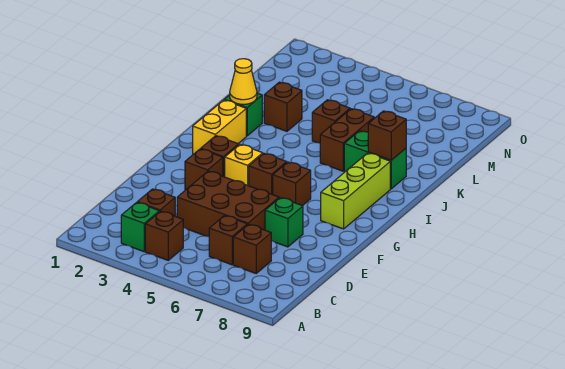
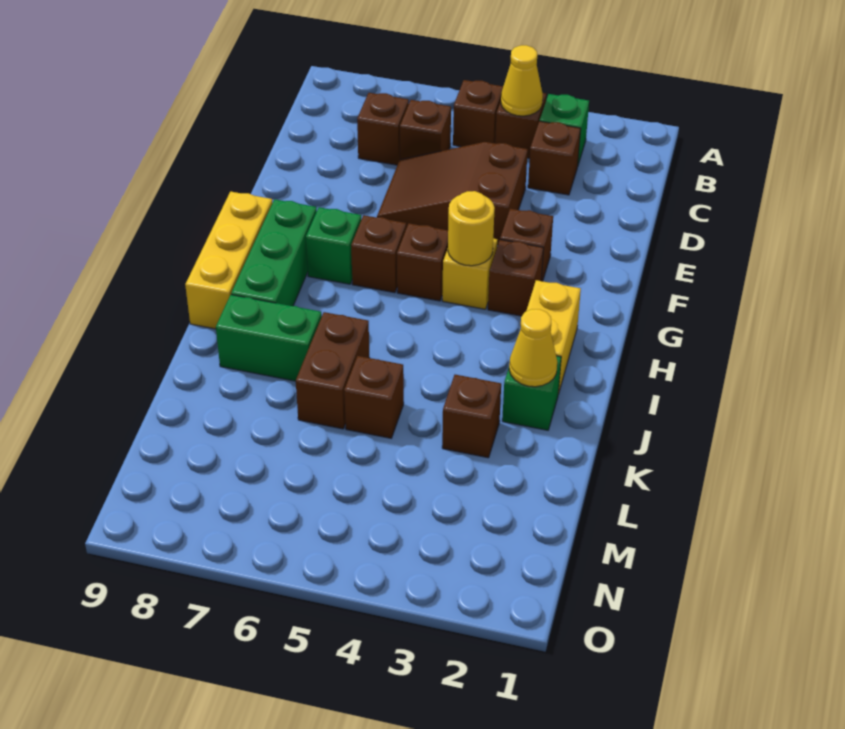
none -> yellow 1x1 cone [501,45,543,116]
brown 2x3 brick [177,171,279,237] -> brown 2x3 slope [377,142,528,245]
green 1x1 brick [265,198,303,247] -> green 1x1 brick moved to [306,207,361,284]
none -> yellow 1x1 round brick [448,191,495,266]
lime 1x3 brick [321,153,390,229] -> green 1x3 brick [231,199,317,306]
none -> yellow 1x3 brick [185,192,272,329]
brown 1x1 brick [368,111,406,160] -> brown 1x1 brick moved to [453,80,503,147]

